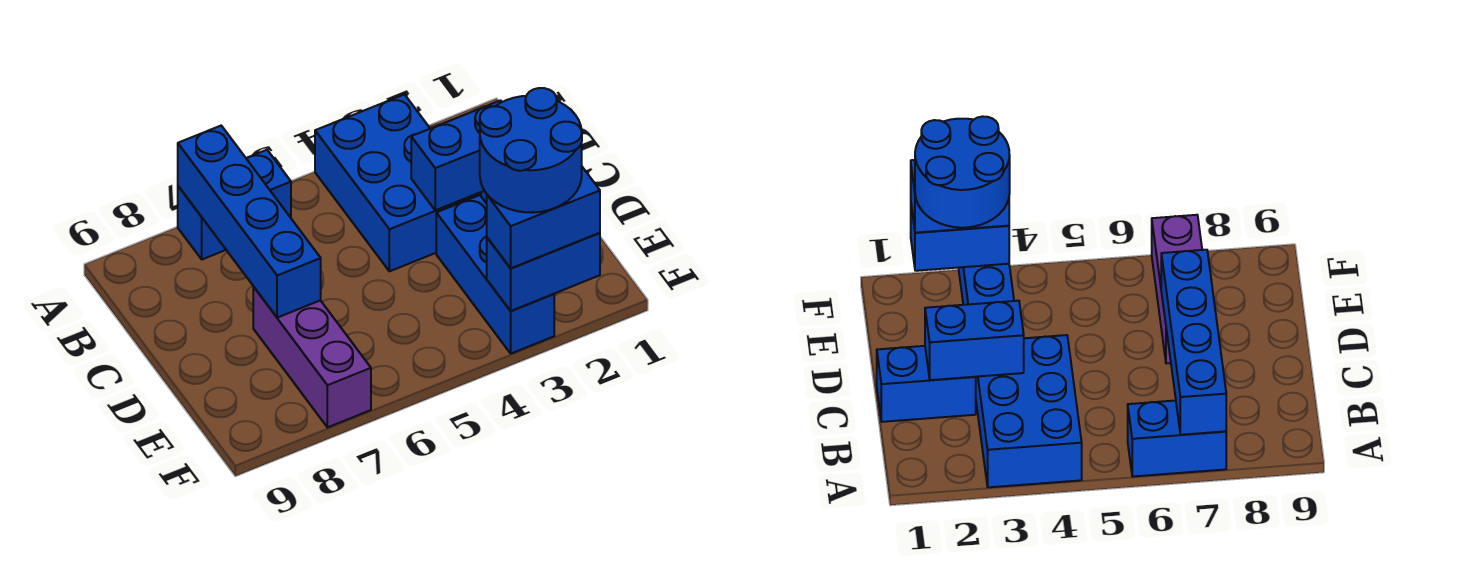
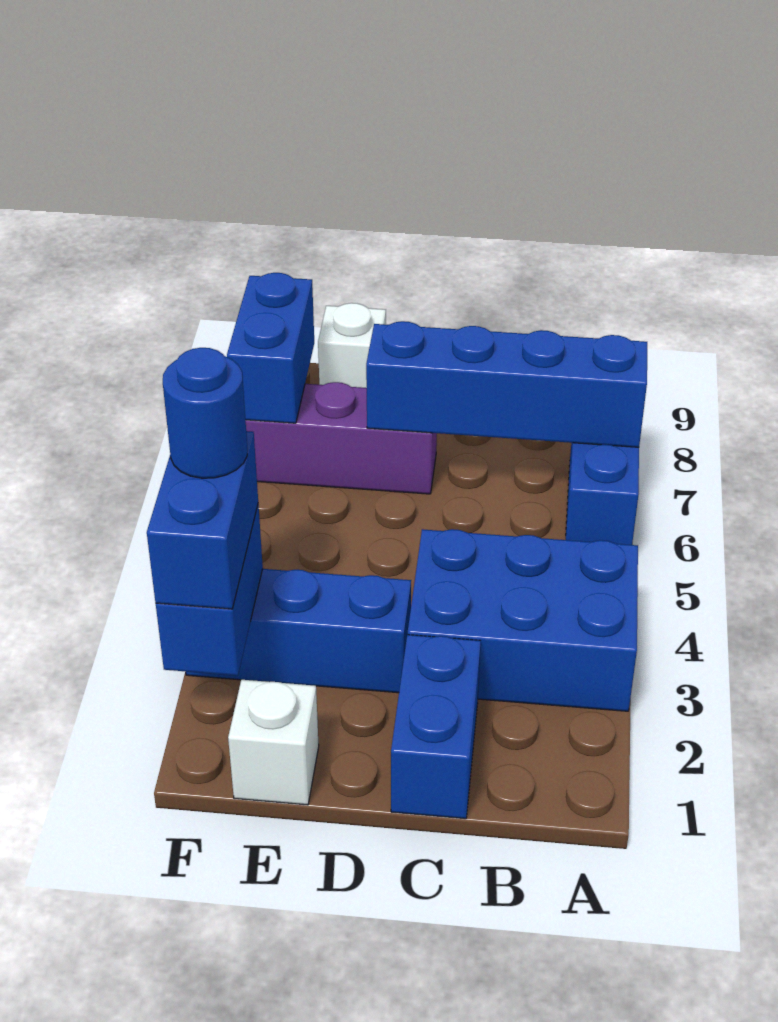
blue 1x2 brick [411,101,502,210] -> blue 1x2 brick moved to [227,273,314,423]
none -> white 1x1 brick [228,680,319,805]
blue 2x2 round brick [480,88,582,213] -> blue 1x1 round brick [163,348,247,478]
none -> white 1x1 brick [318,303,386,388]

